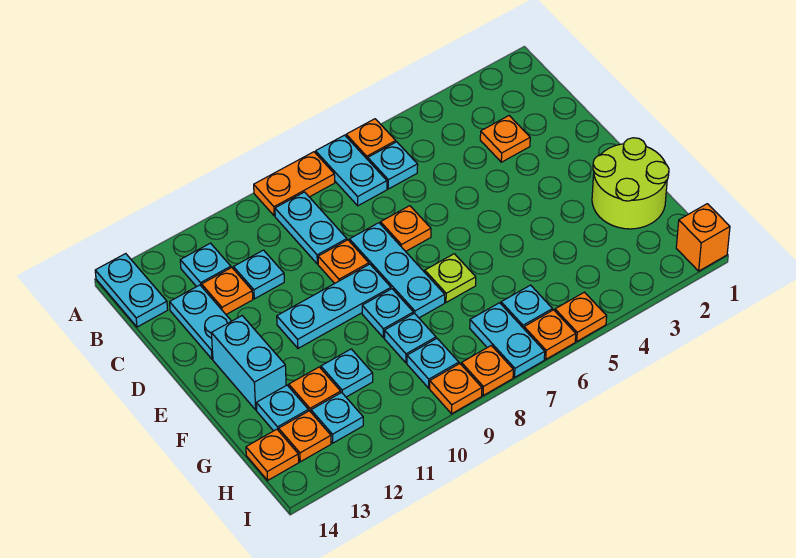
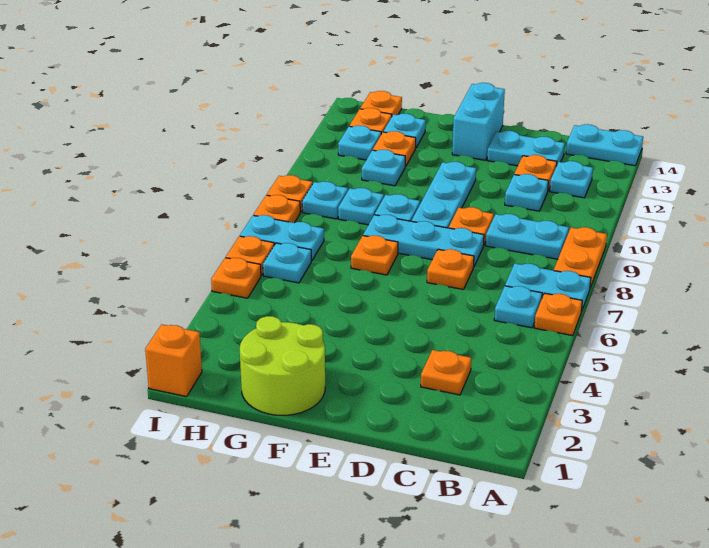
cyan 1x2 brick [211,316,286,410] -> cyan 1x2 brick turned to [452,83,505,160]
lime 1x1 plate [425,254,476,302] -> orange 1x1 plate [351,235,398,275]

